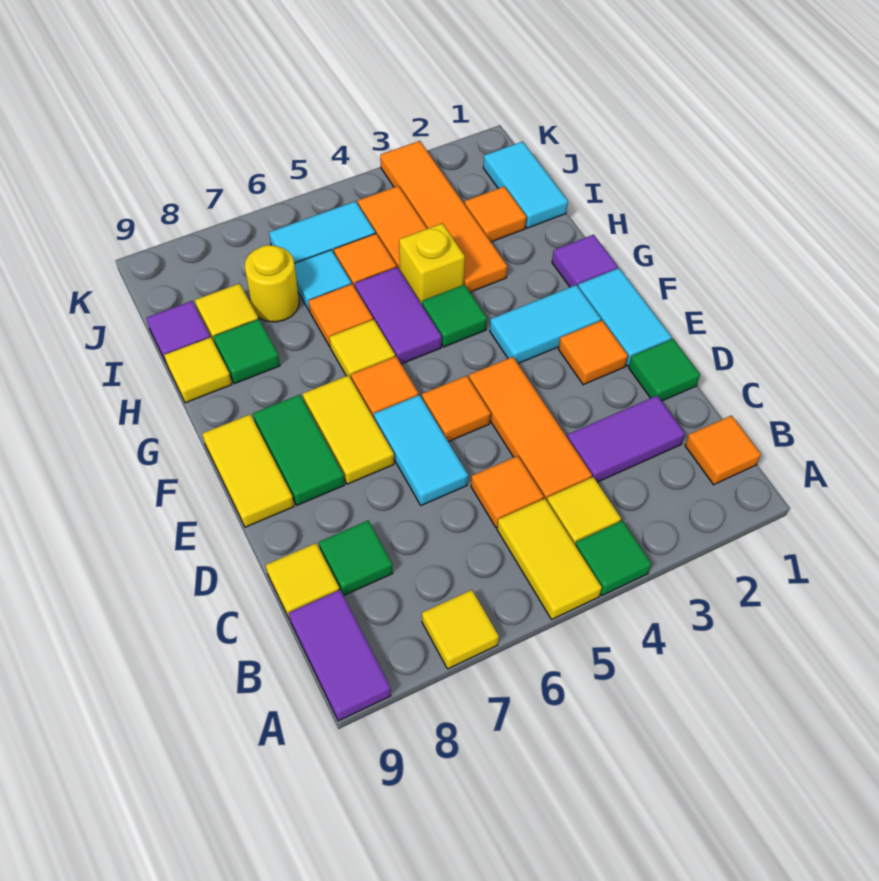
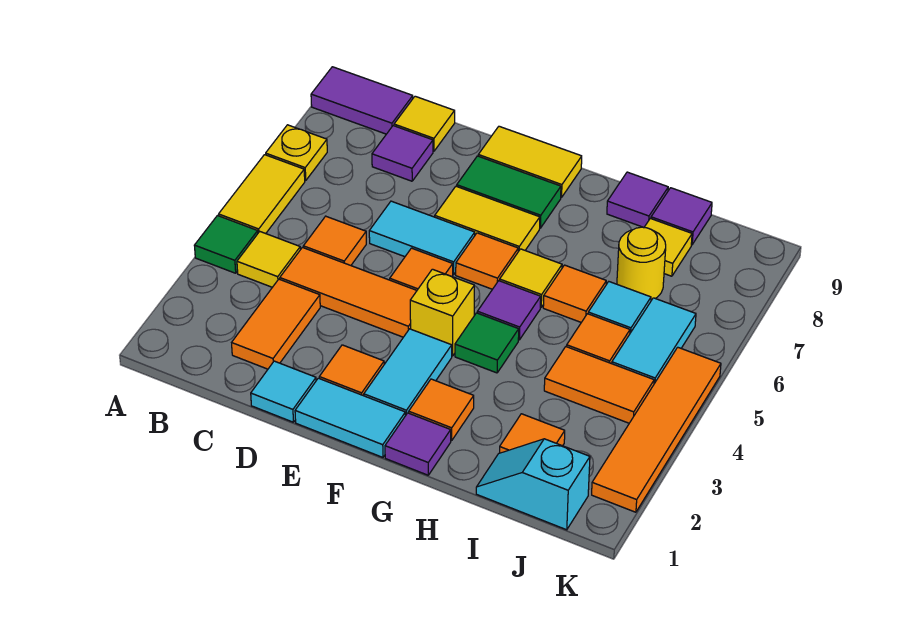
yellow 1x2 tile [497,499,602,619] -> yellow 1x2 tile turned to [219,155,305,234]
yellow 1x1 tile [422,590,499,669] -> yellow 1x1 plate [266,125,327,181]
orange 1x1 tile [685,416,761,485] -> orange 1x1 tile moved to [409,379,474,441]
purple 1x2 tile [567,396,685,482] -> orange 1x2 tile [232,279,320,369]
green 1x1 tile [319,520,393,596] -> purple 1x1 tile [372,126,433,181]
green 1x1 tile [629,339,700,401] -> cyan 1x1 tile [251,361,316,422]
purple 1x2 tile [355,267,442,364] -> purple 1x1 tile [477,281,541,340]
orange 1x4 tile [380,141,507,292] -> orange 1x4 tile turned to [592,347,721,512]
yellow 1x1 brick [399,223,465,304] -> yellow 1x1 brick moved to [410,269,474,356]
green 1x1 tile [213,319,280,384] -> none
yellow 1x1 tile [164,337,232,403] -> purple 1x1 tile [607,172,668,227]
cyan 1x2 tile [483,141,568,228] -> cyan 1x2 slope [476,439,590,530]

